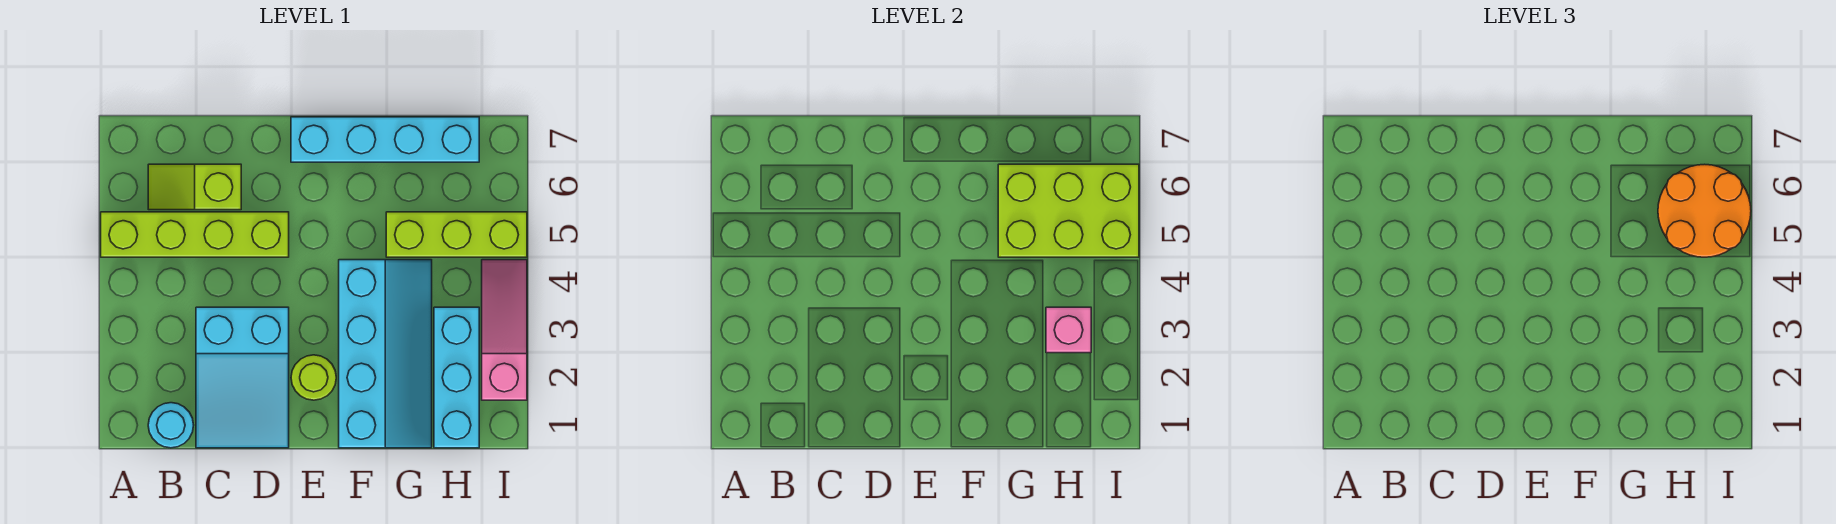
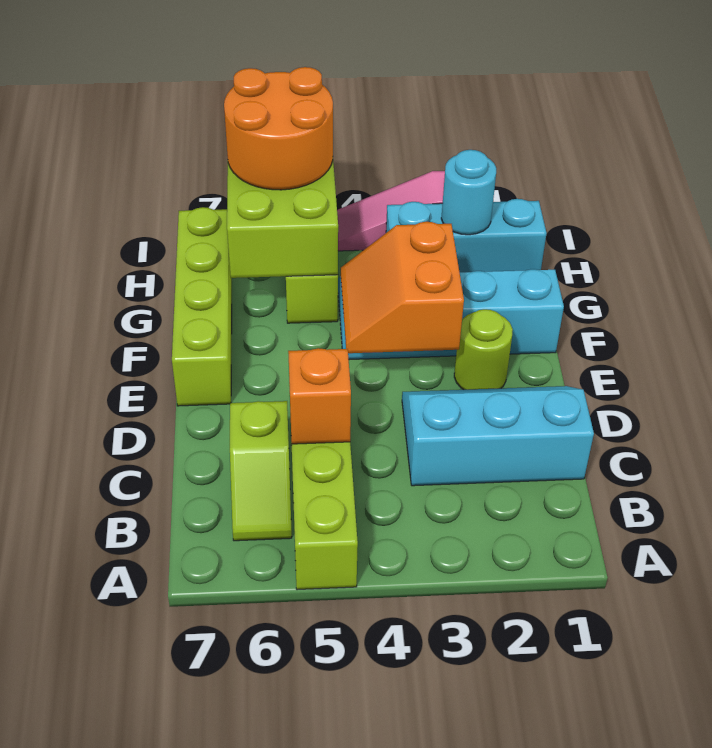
cyan 1x1 round brick [148,403,194,448] -> cyan 1x1 round brick moved to [441,150,496,235]
cyan 2x3 slope [196,307,289,448] -> cyan 2x3 slope turned to [402,386,594,486]
none -> orange 1x1 brick [288,348,351,444]
none -> orange 2x2 slope [341,222,464,353]
cyan 1x4 brick [291,117,479,162] -> lime 1x4 brick [172,207,232,406]
pink 1x1 brick [1046,307,1091,353] -> none

